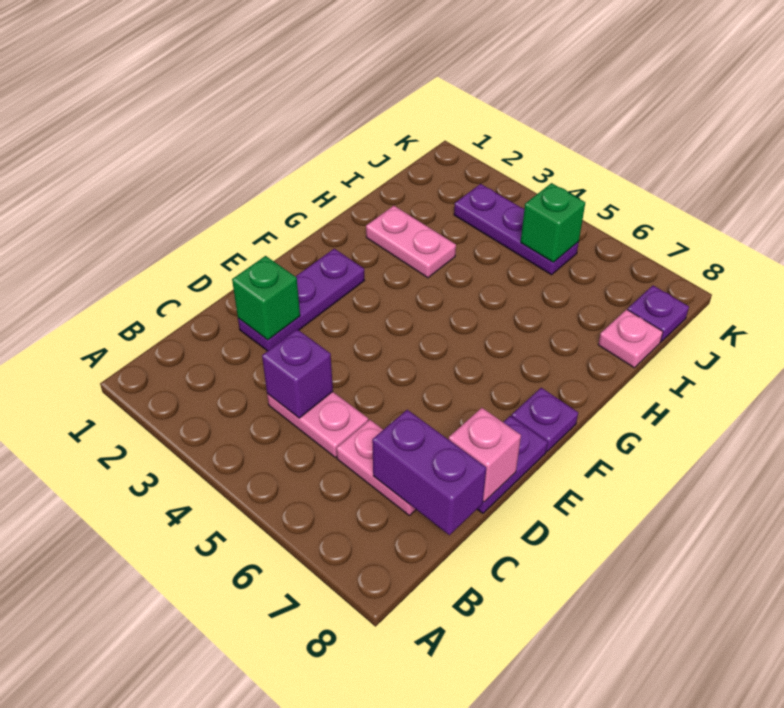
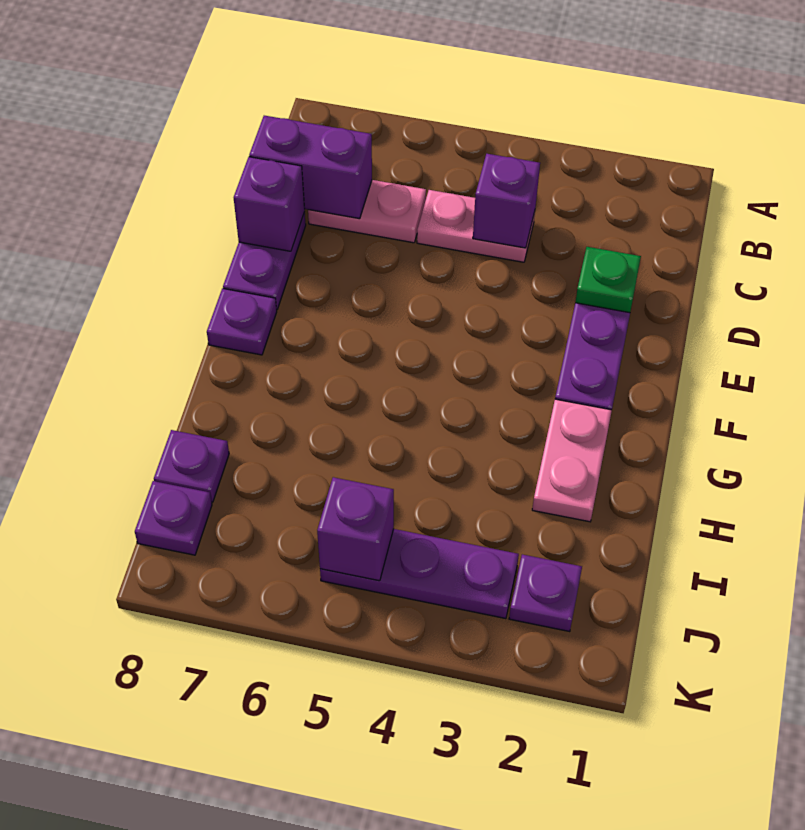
green 1x1 brick [232,256,300,340] -> green 1x1 plate [575,247,641,313]
pink 1x1 brick [449,408,521,502] -> purple 1x1 brick [234,157,305,251]
pink 1x2 plate [366,206,456,278] -> pink 1x2 plate turned to [532,399,612,522]
pink 1x1 plate [598,309,663,368] -> purple 1x1 plate [154,430,229,502]
none -> purple 1x1 plate [509,555,582,632]
green 1x1 brick [521,183,585,262] -> purple 1x1 brick [317,477,394,581]

